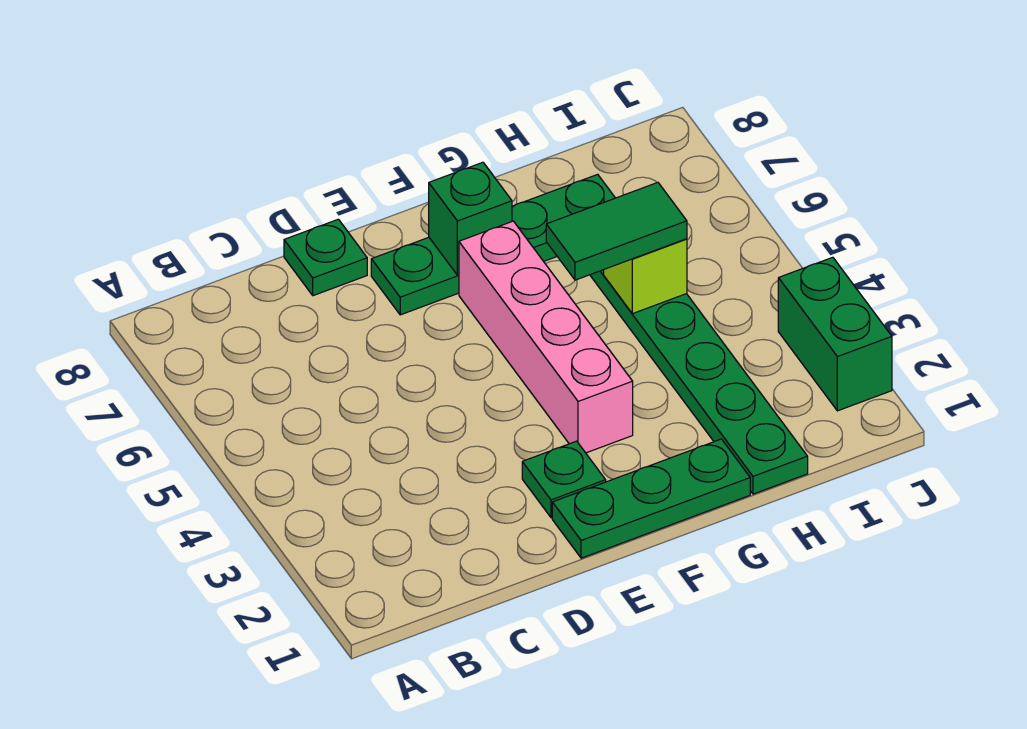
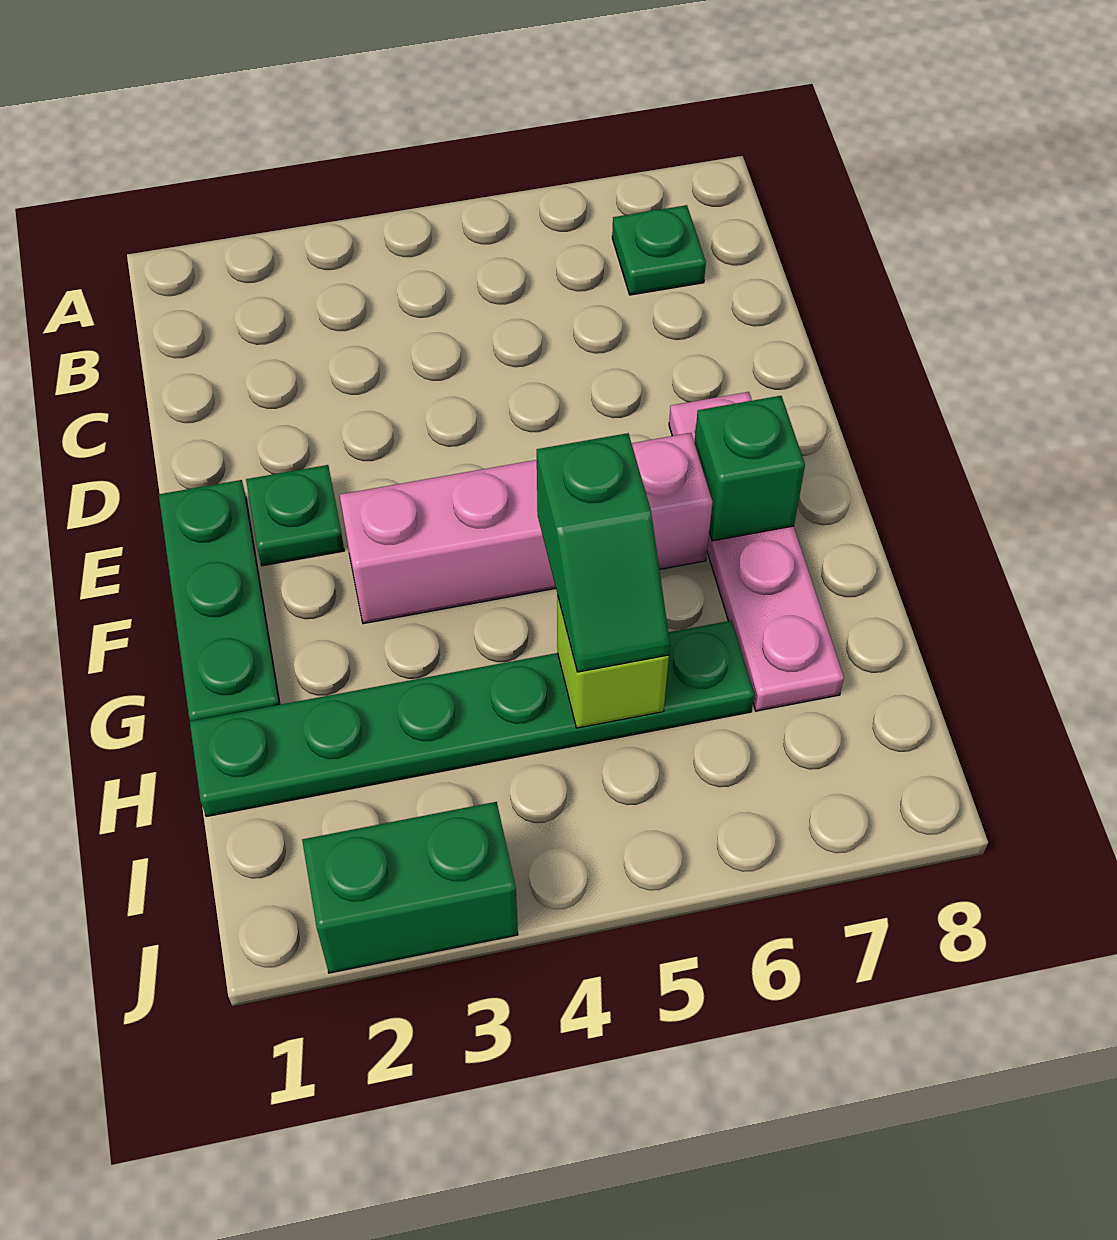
green 1x1 plate [284,219,367,296] -> green 1x1 plate moved to [612,205,706,295]
green 1x4 plate [371,174,615,315] -> pink 1x4 plate [669,392,844,711]
green 1x2 tile [546,183,687,280] -> green 1x2 slope [537,433,670,672]

